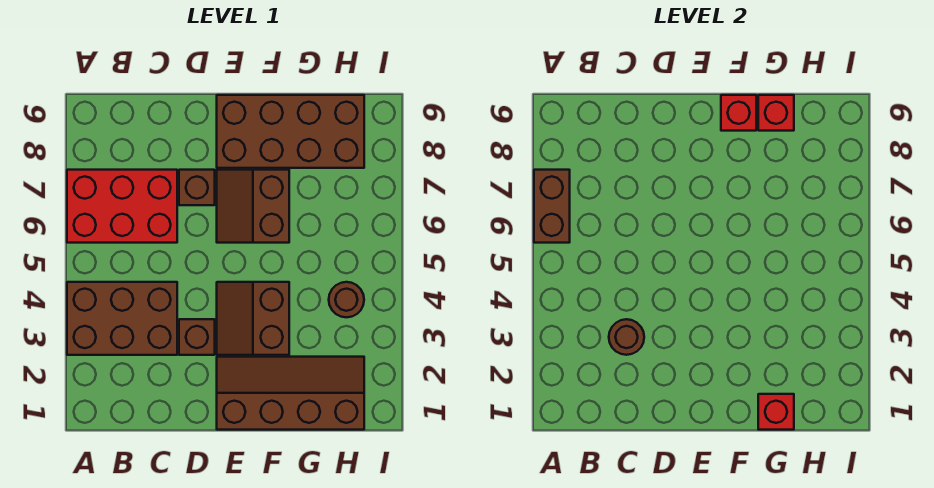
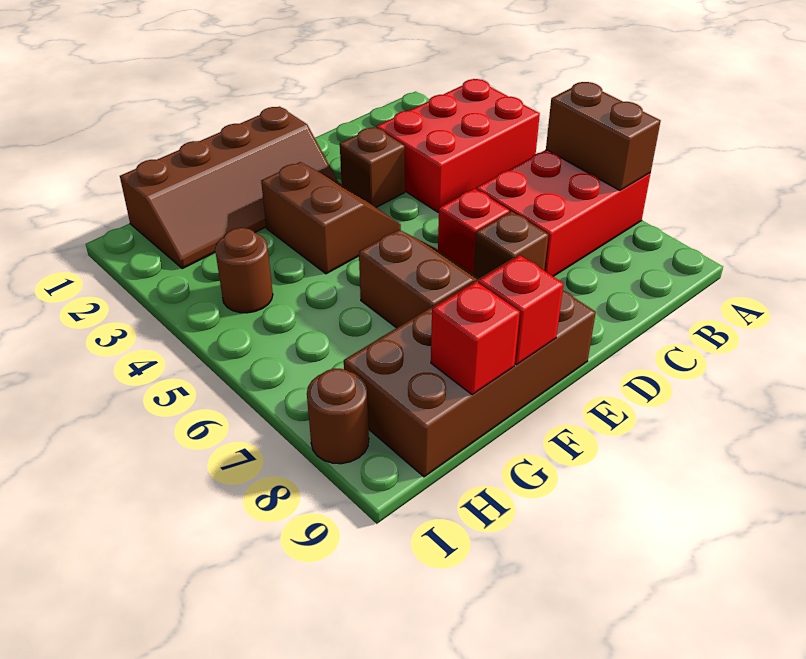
brown 2x3 brick [67,282,177,355] -> red 2x3 brick [376,79,540,212]
brown 1x1 round brick [609,319,644,355] -> brown 1x1 round brick moved to [307,369,369,464]
red 1x1 brick [758,394,794,430] -> red 1x1 brick moved to [438,189,510,273]

